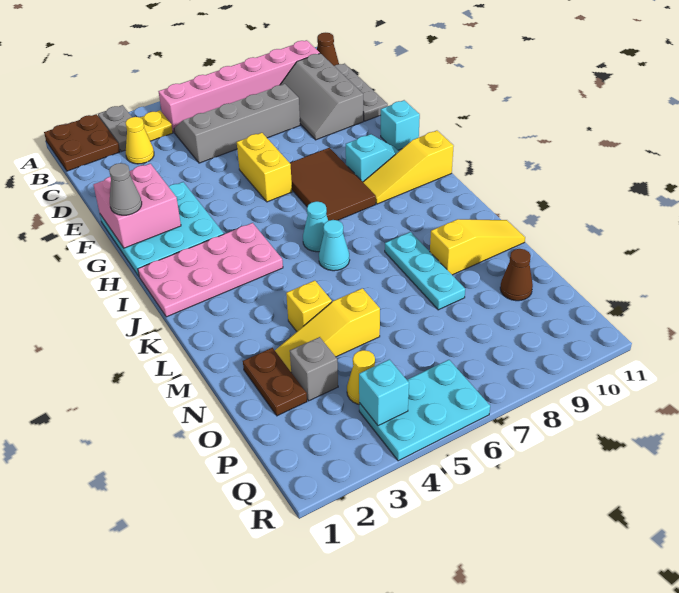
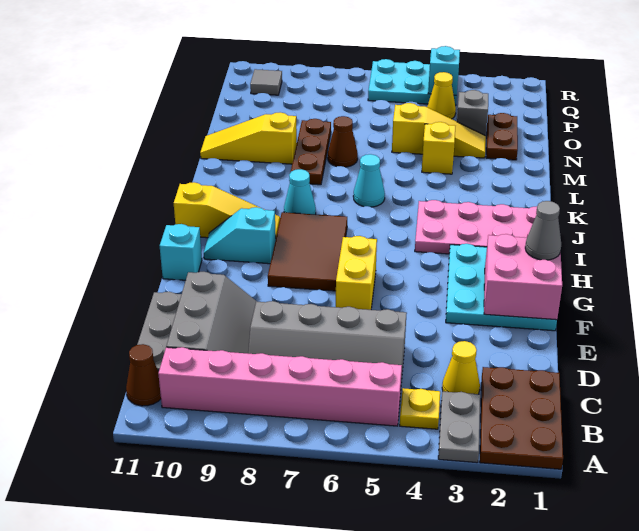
brown 2x2 plate [44,114,120,171] -> brown 2x3 plate [480,367,563,469]
cyan 1x1 cone [303,201,328,252] -> cyan 1x1 cone moved to [284,169,316,214]
cyan 1x3 plate [385,232,465,310] -> brown 1x3 plate [290,119,331,185]
brown 1x1 cone [500,249,533,301] -> brown 1x1 cone moved to [328,116,358,167]
none -> grey 1x1 tile [250,69,282,95]

